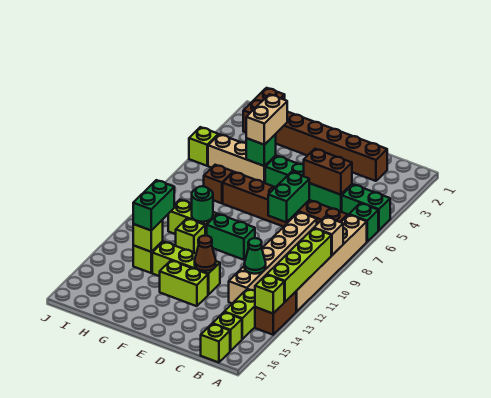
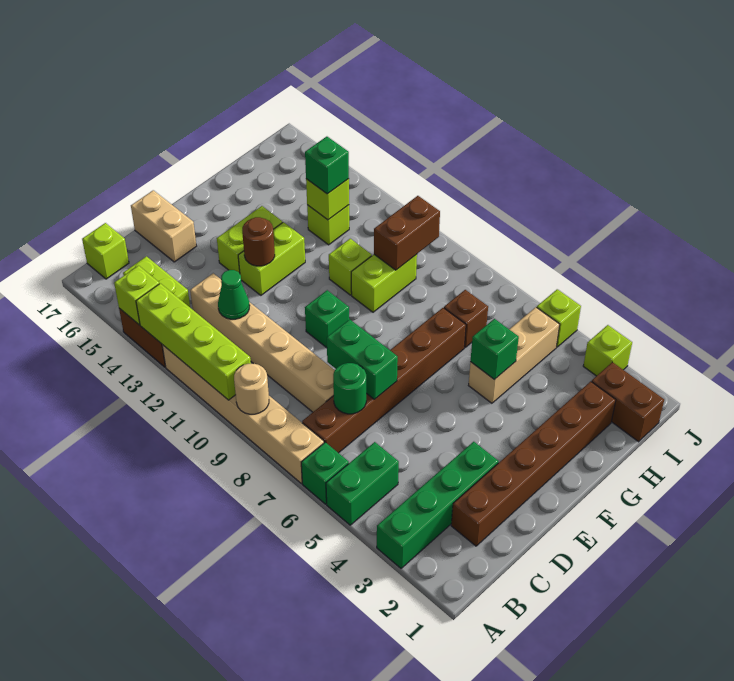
tan 1x1 brick [314,217,343,255] -> tan 1x1 round brick [234,364,269,414]
lime 1x1 brick [213,312,242,351] -> lime 1x1 brick moved to [583,325,632,376]
green 1x4 brick [265,156,352,212] -> green 1x4 brick moved to [377,442,499,568]
brown 1x2 brick [304,149,352,195] -> brown 1x2 brick moved to [374,196,440,270]
green 1x2 brick [207,214,255,260] -> green 1x1 brick [305,290,349,348]
lime 1x3 brick [152,242,220,295] -> lime 1x2 brick [238,222,305,295]
brown 1x1 cone [195,235,216,271] -> brown 1x1 round brick [242,217,275,266]
tan 1x2 brick [246,94,287,145] -> tan 1x2 brick moved to [131,190,196,262]
green 1x1 round brick [192,186,213,222] -> green 1x1 round brick moved to [333,363,366,414]
green 1x2 brick [133,180,174,231] -> green 1x1 brick [305,137,349,194]

